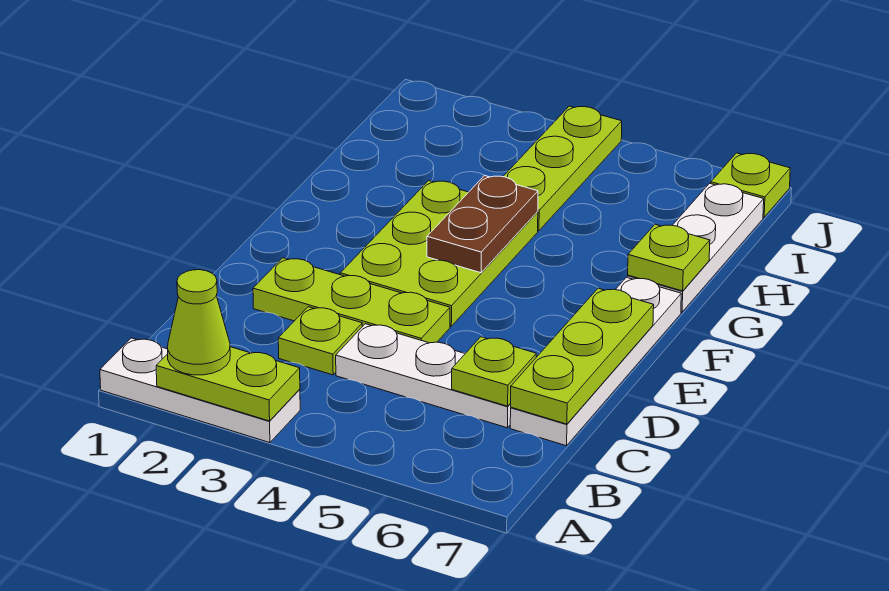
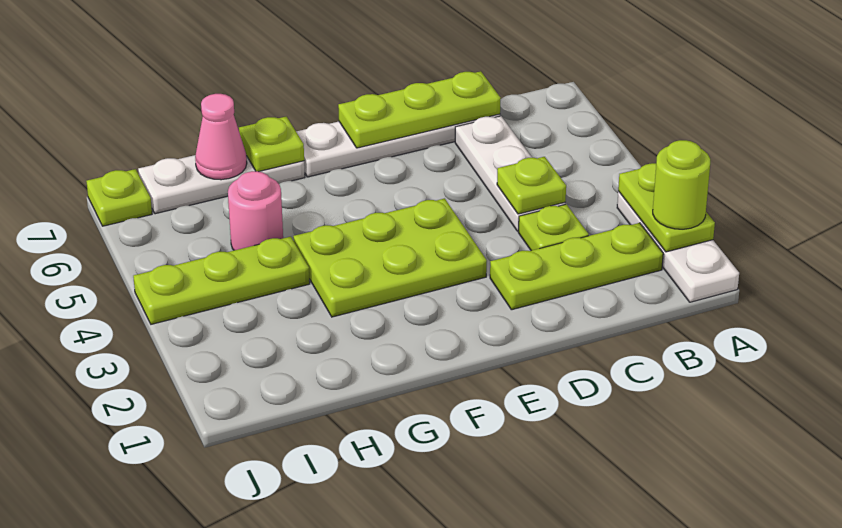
lime 1x1 cone [168,270,230,375] -> lime 1x1 round brick [653,140,710,229]
lime 1x1 plate [452,337,536,406] -> lime 1x1 plate moved to [497,157,566,214]
lime 1x3 plate [253,258,450,343] -> lime 1x3 plate turned to [490,223,663,310]
brown 1x2 plate [427,175,538,273] -> none
none -> pink 1x1 round brick [228,171,283,250]
none -> pink 1x1 cone [195,94,247,180]

